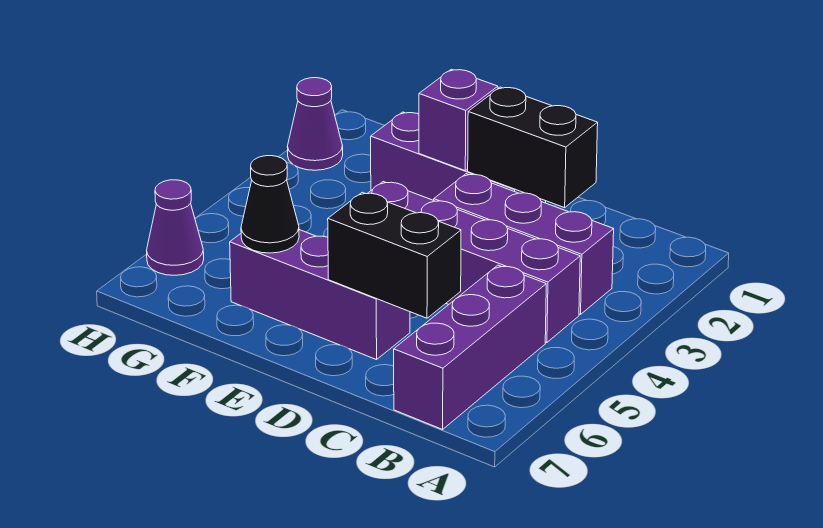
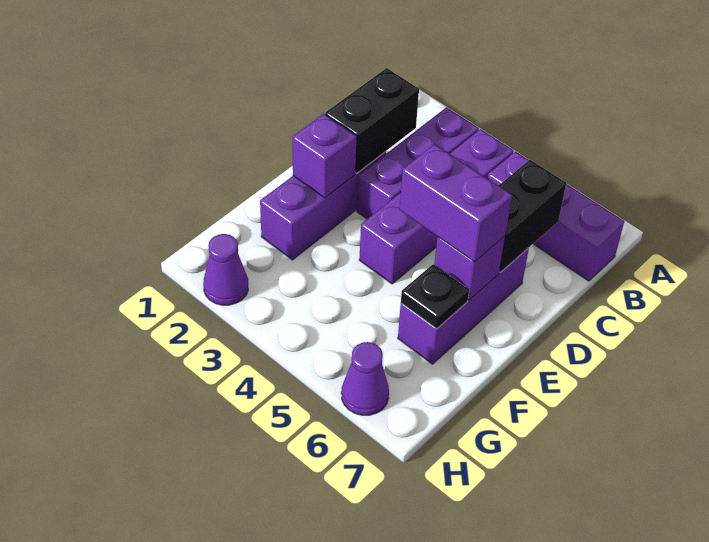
none -> purple 1x2 brick [400,144,512,262]
none -> purple 1x1 brick [434,236,505,300]
black 1x1 cone [241,156,299,253] -> black 1x1 plate [401,264,469,329]

